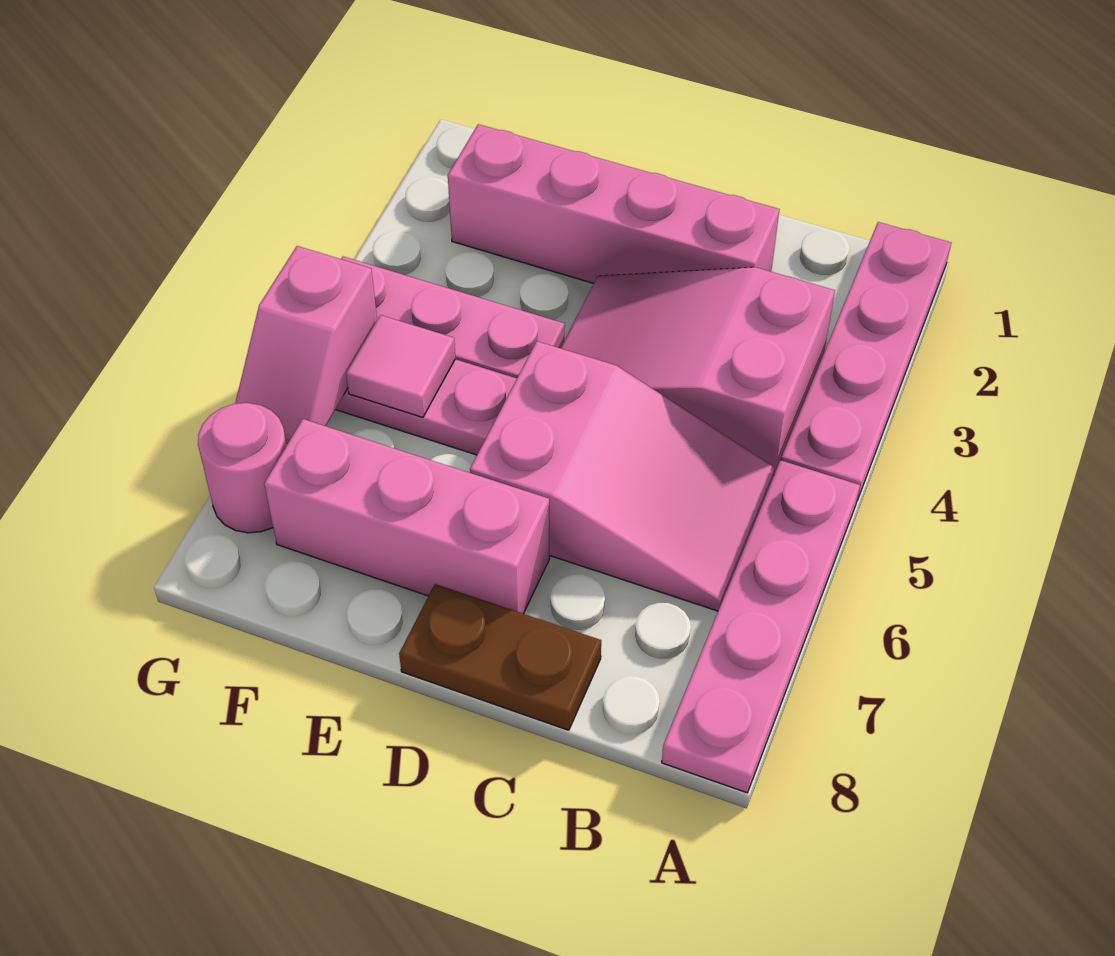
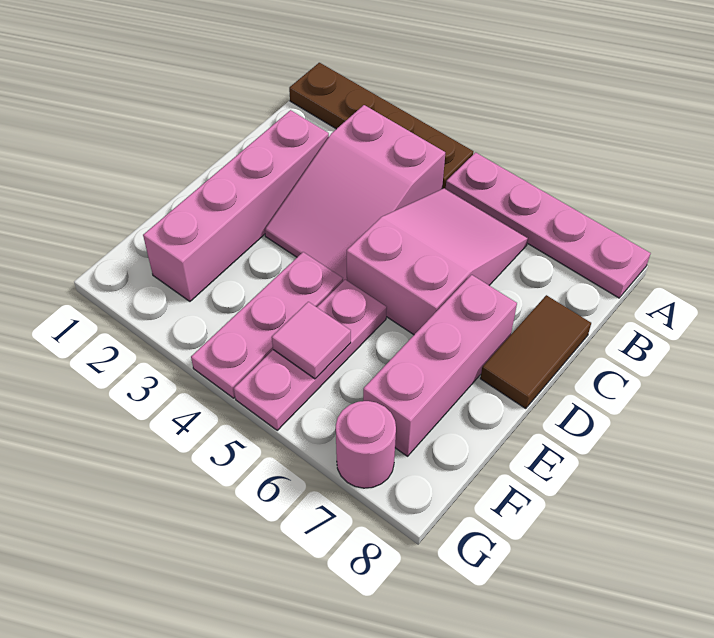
pink 1x4 plate [781,222,951,500] -> brown 1x4 plate [289,63,473,189]
brown 1x2 plate [399,584,601,730] -> brown 1x2 tile [480,295,591,409]
pink 1x2 slope [235,246,377,444] -> none

